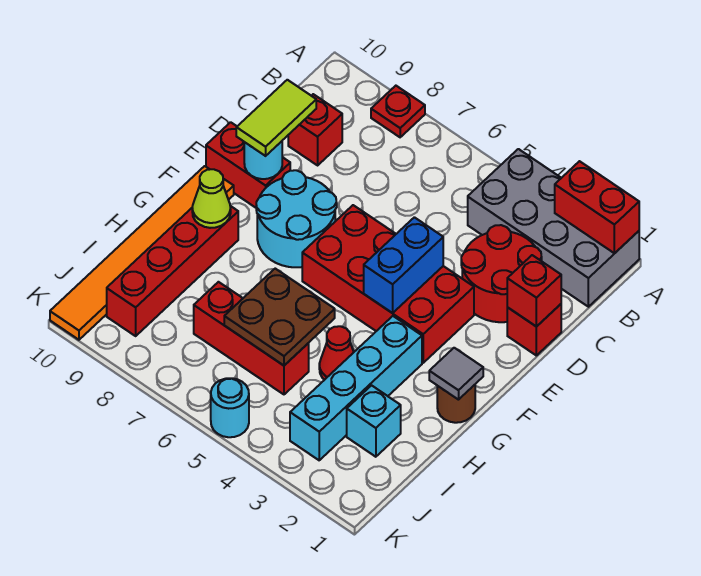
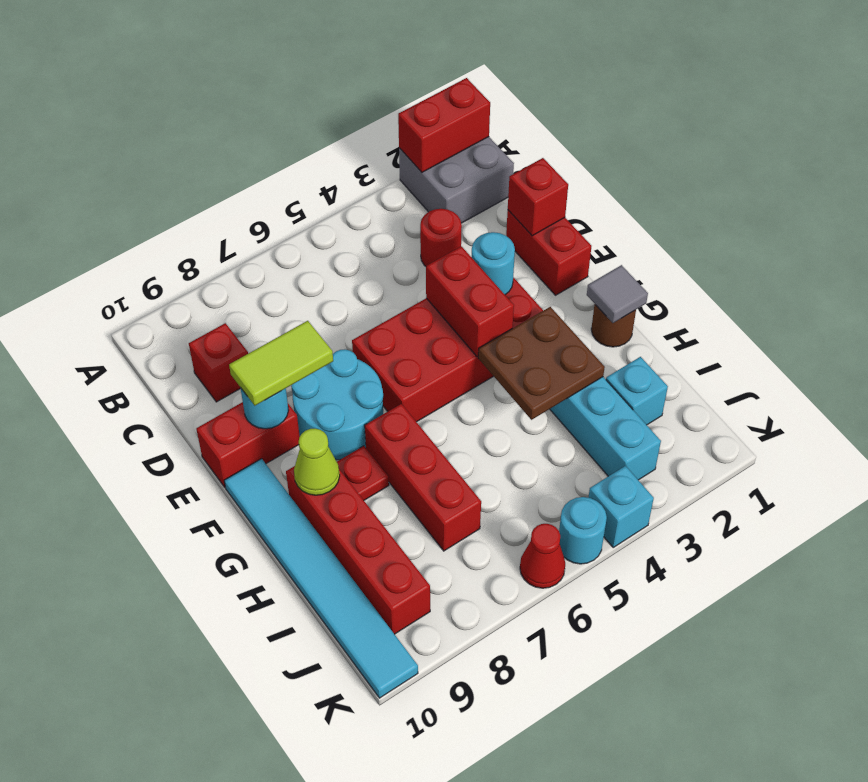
grey 2x4 brick [468,149,639,307] -> grey 2x2 brick [399,137,514,223]
red 1x1 plate [371,86,425,137] -> red 1x1 plate moved to [337,446,389,500]
red 2x2 round brick [461,225,542,322] -> red 1x1 round brick [420,209,462,266]
red 1x1 brick [507,304,561,355] -> red 1x2 brick [506,210,591,295]
lime 1x2 tile [236,80,316,156] -> lime 1x2 tile turned to [229,321,333,406]
none -> cyan 1x1 round brick [472,232,515,295]
blue 1x2 brick [364,217,443,313] -> red 1x2 brick [426,246,514,357]
orange 1x6 tile [50,166,234,340] -> cyan 1x6 tile [224,459,418,698]
red 1x1 cone [319,326,354,380] -> red 1x1 cone moved to [520,524,565,588]
brown 2x2 plate [224,269,335,365] -> brown 2x2 plate moved to [478,307,605,420]
red 1x3 brick [194,282,309,394] -> red 1x3 brick turned to [365,404,481,551]
none -> cyan 1x1 brick [588,466,654,547]

